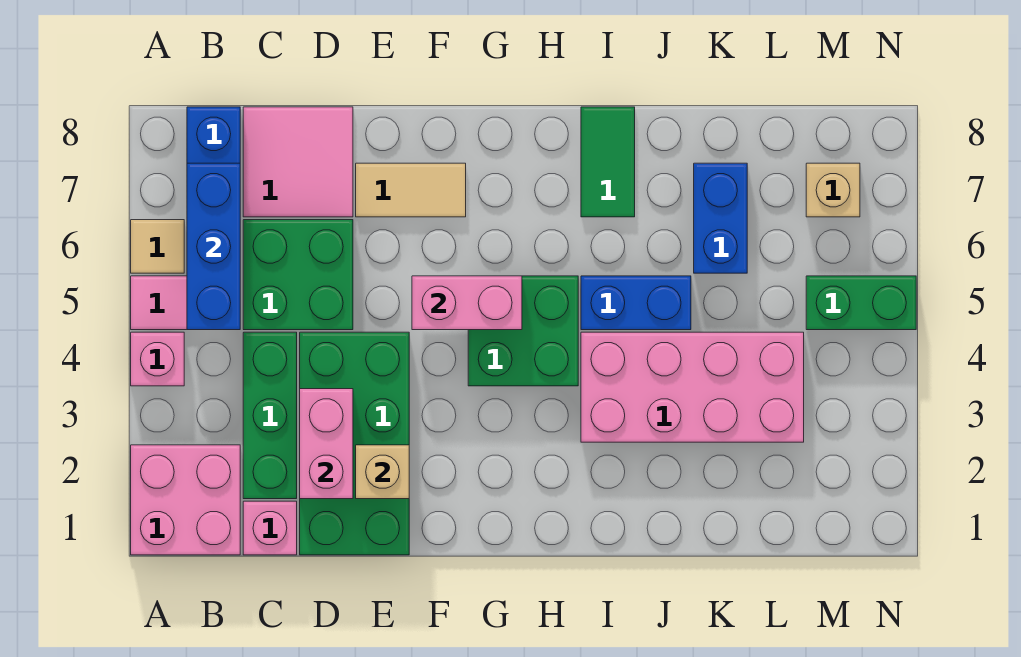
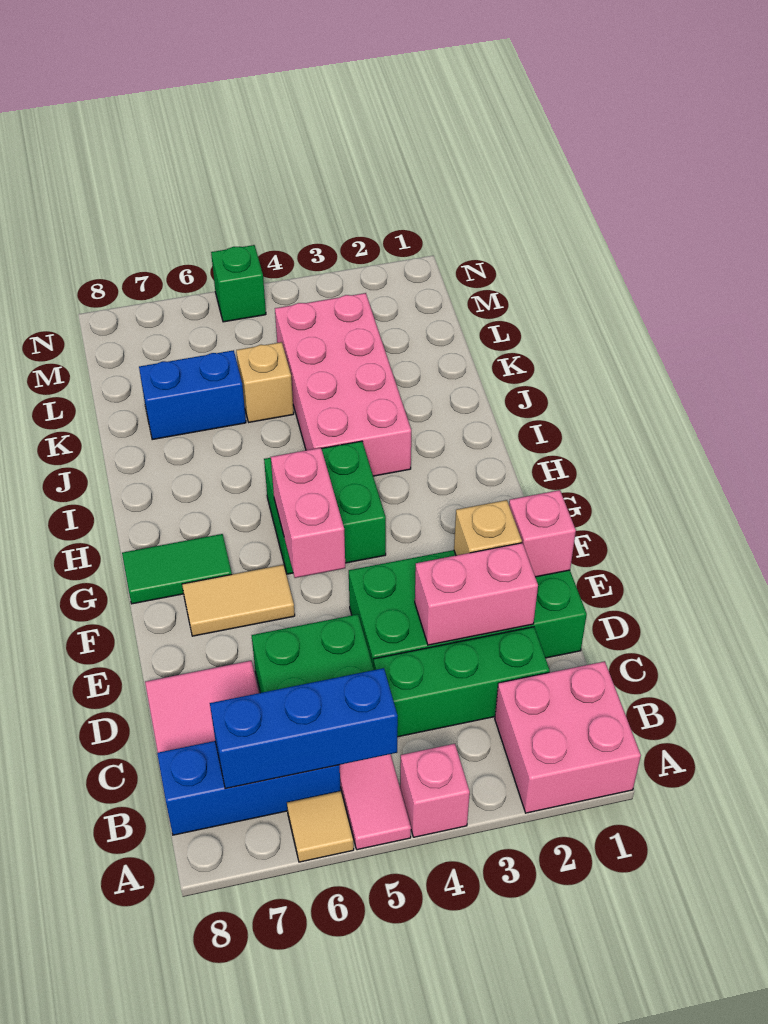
pink 1x1 brick [243,501,297,555] -> pink 1x1 brick moved to [509,490,576,577]
tan 1x2 tile [356,163,466,217] -> tan 1x2 tile turned to [182,565,295,636]
blue 1x2 brick [581,276,691,330] -> none
green 1x2 tile [581,107,635,217] -> green 1x2 tile moved to [122,534,232,604]
green 1x2 brick [806,276,916,330] -> green 1x1 brick [211,245,266,322]
tan 1x1 brick [806,163,860,217] -> tan 1x1 brick moved to [236,342,294,422]

